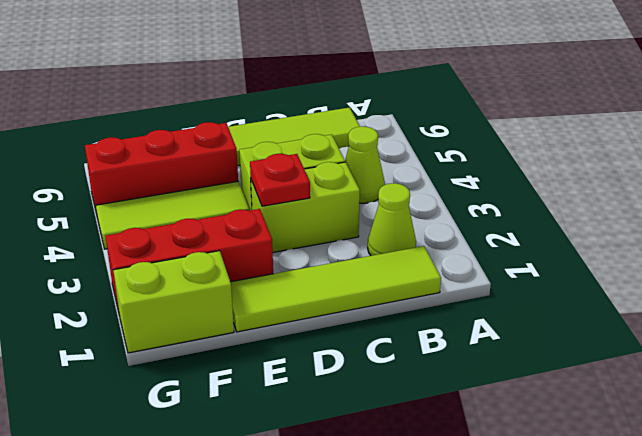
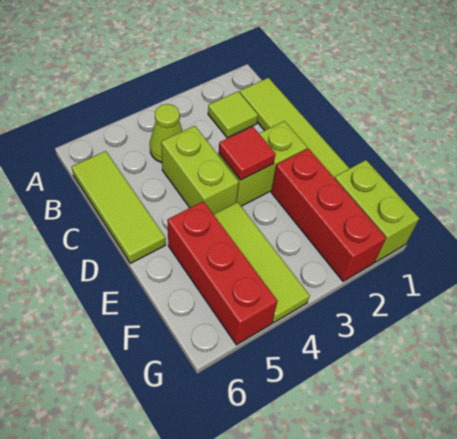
lime 1x1 cone [368,183,416,256] -> lime 1x1 tile [208,92,258,138]
lime 1x2 brick [251,162,360,252] -> lime 1x2 brick turned to [218,121,307,206]
red 1x1 plate [250,154,310,206] -> red 1x1 tile [219,126,275,180]

